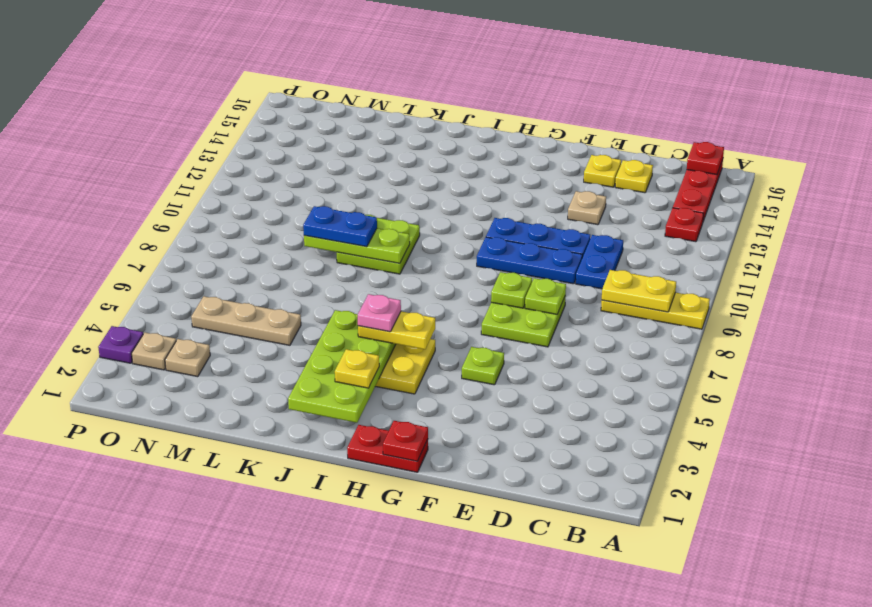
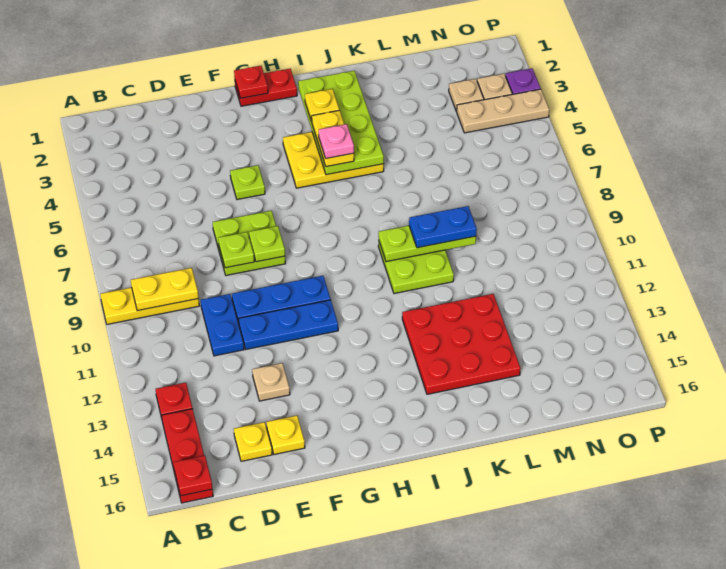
yellow 1x2 plate [358,311,435,349] -> yellow 1x2 plate turned to [312,110,354,167]
none -> red 3x3 plate [402,294,521,394]
tan 1x3 plate [191,296,301,345] -> tan 1x3 plate moved to [456,89,549,133]

